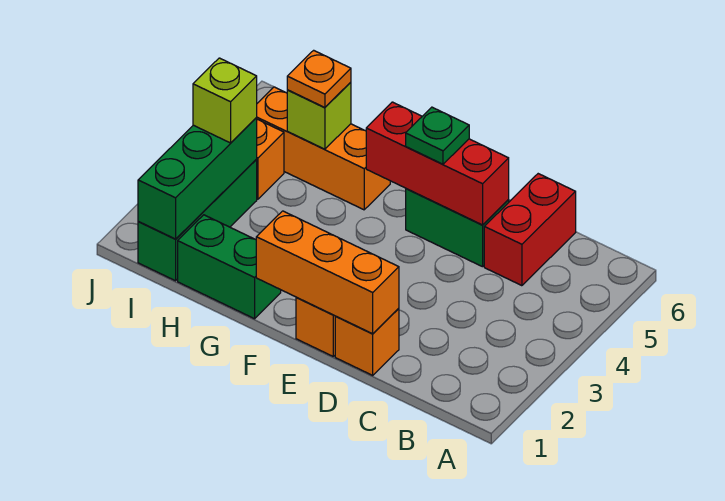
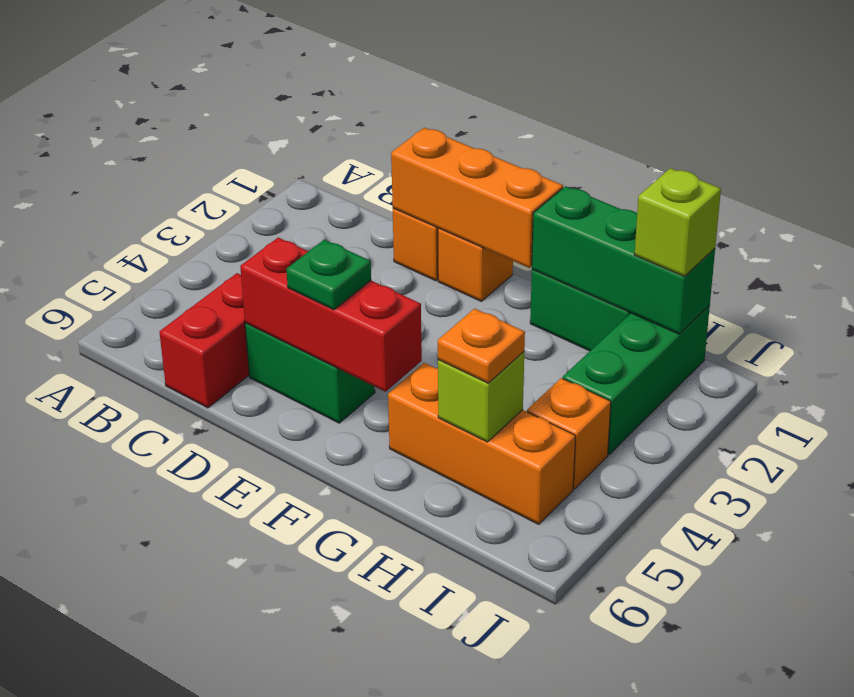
green 1x3 brick [138,118,257,239] -> green 1x3 brick turned to [532,186,715,334]
lime 1x1 brick [193,58,257,143] -> lime 1x1 brick moved to [635,168,721,277]

